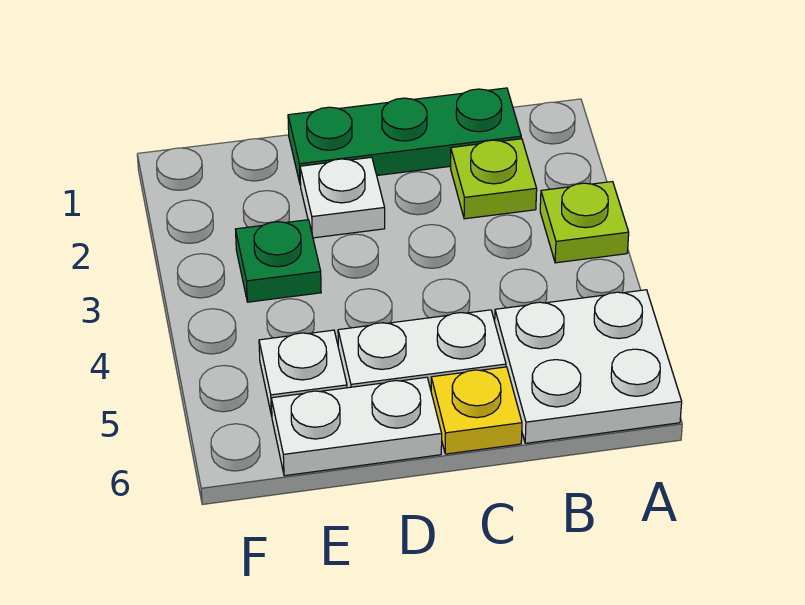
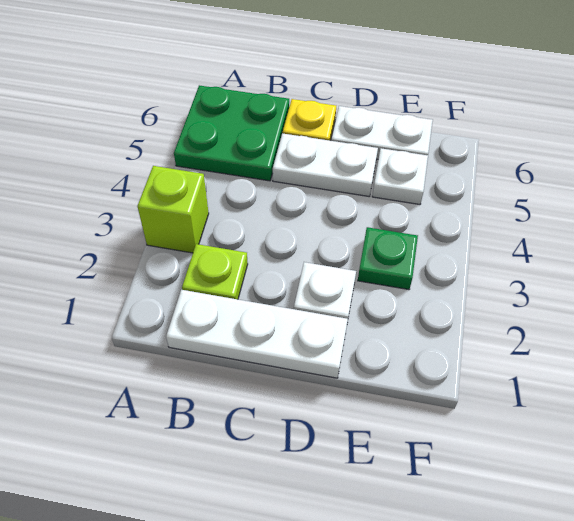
lime 1x1 plate [540,182,629,263] -> lime 1x1 brick [137,166,209,253]
white 2x2 plate [495,290,682,443] -> green 2x2 plate [174,85,289,181]
green 1x3 plate [288,88,521,185] -> white 1x3 plate [166,290,348,378]

